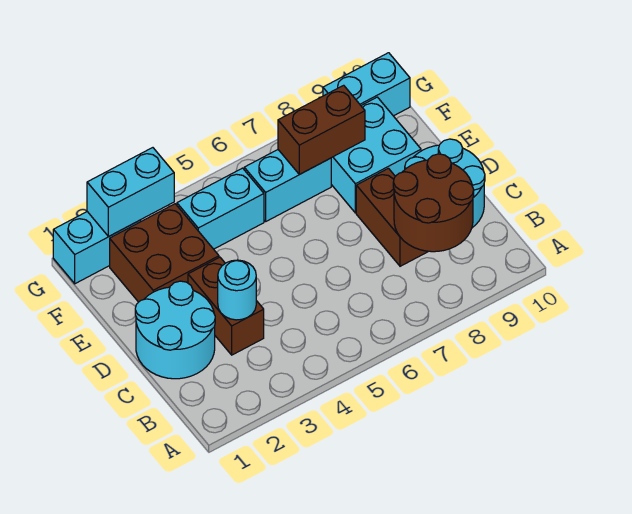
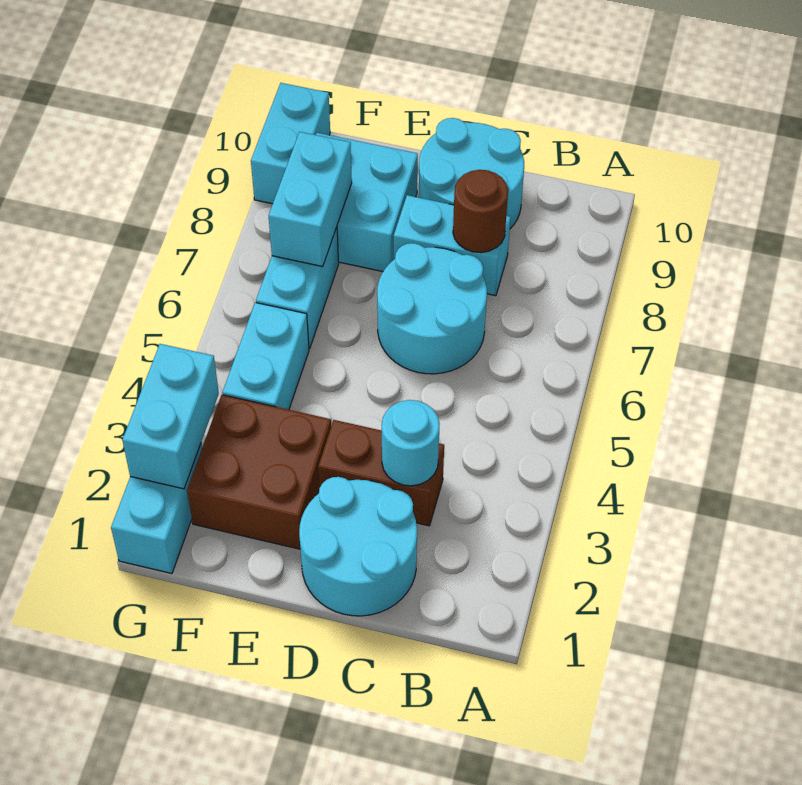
brown 2x2 round brick [393,154,474,252] -> brown 1x1 round brick [453,170,508,253]
none -> cyan 2x2 round brick [377,243,487,374]
brown 1x2 brick [356,168,428,266] -> cyan 1x2 brick [394,195,511,296]
brown 1x2 brick [278,85,365,174] -> cyan 1x2 brick [269,132,352,267]

